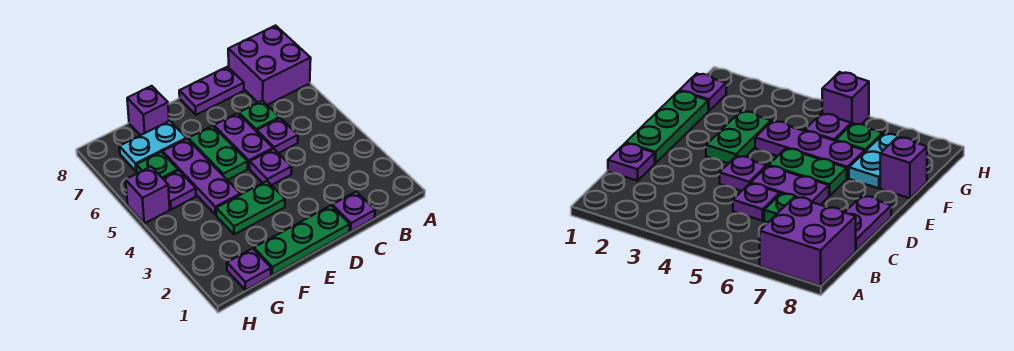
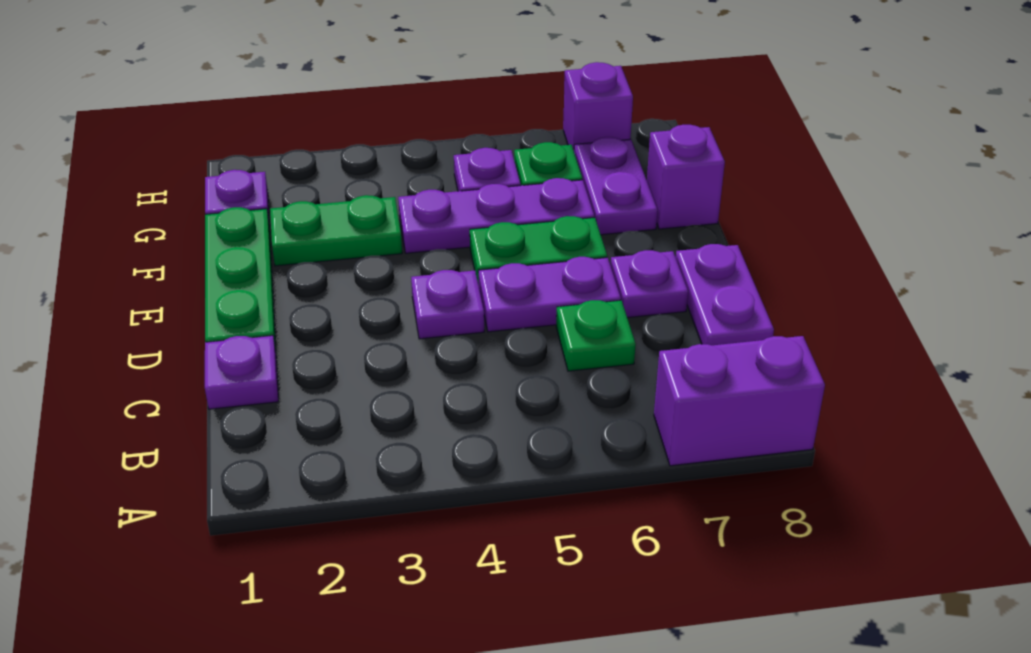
purple 2x2 brick [228,26,311,105] -> purple 1x2 brick [654,336,825,466]
purple 1x1 plate [257,118,298,153] -> purple 1x1 plate moved to [611,250,688,318]
green 1x2 plate [216,181,285,235] -> green 1x2 plate turned to [270,195,402,266]
cyan 1x2 plate [119,121,186,172] -> purple 1x2 plate [574,137,658,235]
purple 1x1 brick [126,167,170,223] -> purple 1x1 brick moved to [563,62,633,150]

